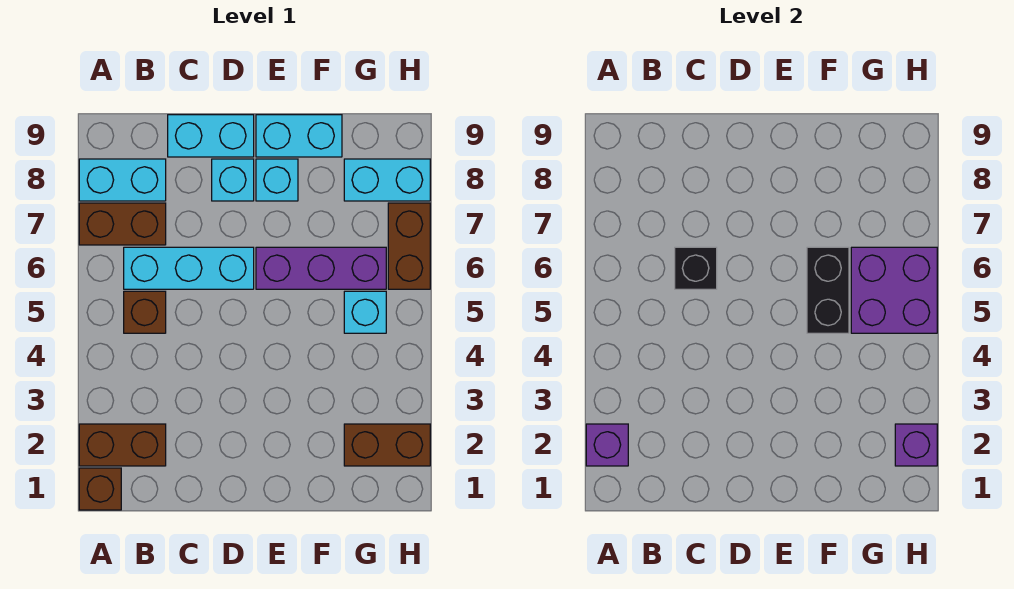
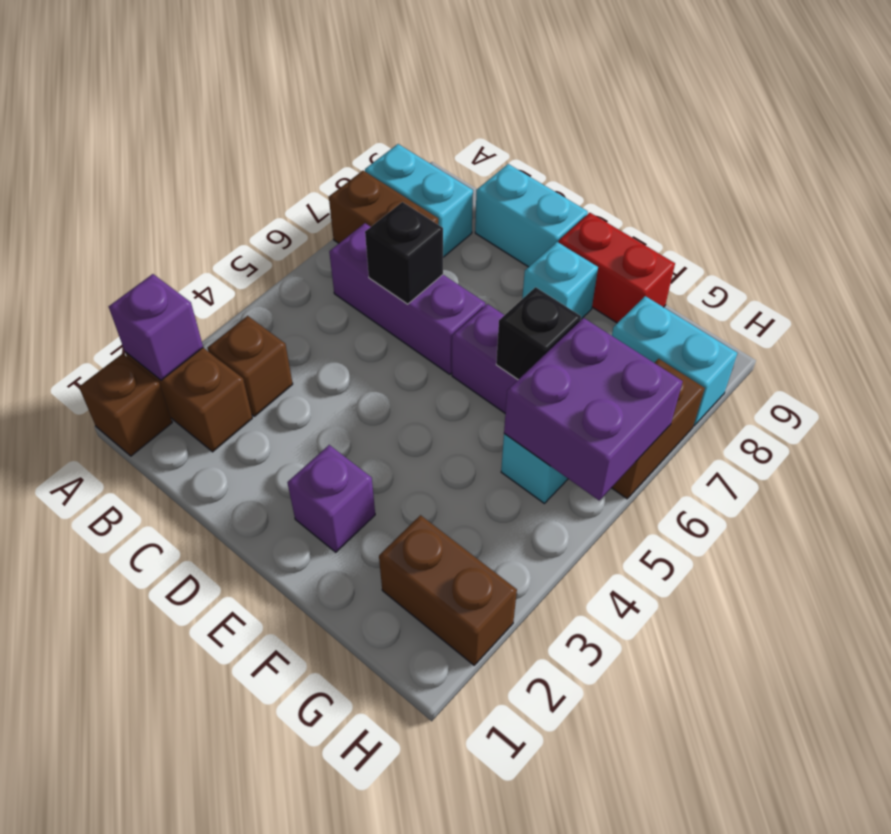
brown 1x1 brick [124,291,166,333] -> brown 1x1 brick moved to [207,316,293,416]
cyan 1x3 brick [124,247,254,289] -> purple 1x3 brick [329,223,485,374]
cyan 1x1 brick [212,159,254,201] -> none
cyan 1x2 brick [256,115,342,157] -> red 1x2 brick [558,213,675,323]
black 1x2 brick [807,247,849,333] -> black 1x1 brick [496,287,581,380]
purple 1x1 brick [895,424,937,466] -> purple 1x1 brick moved to [287,445,375,552]

